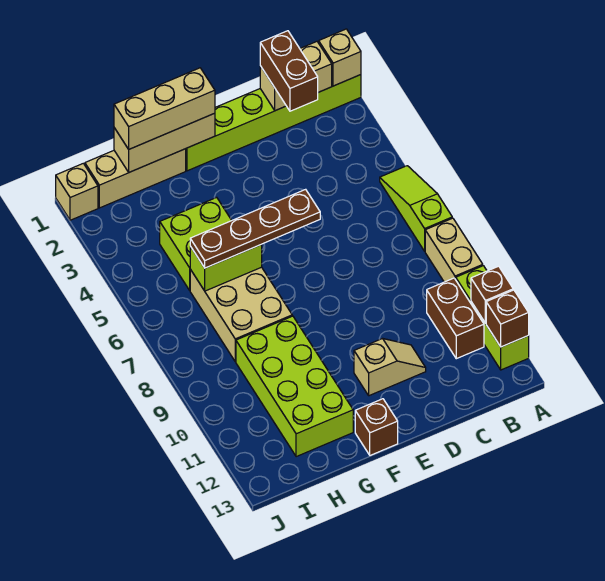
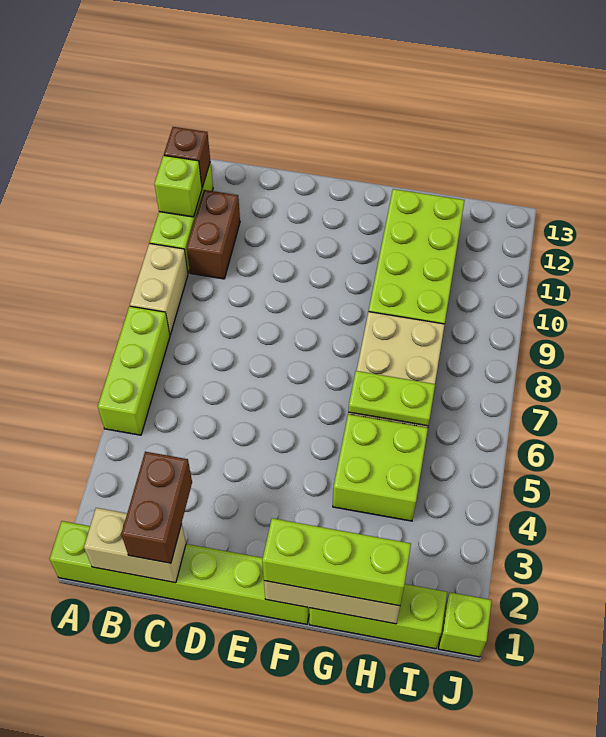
tan 1x1 brick [319,29,361,86] -> none
lime 1x3 slope [380,166,452,251] -> lime 1x3 brick [98,306,170,435]
brown 1x1 brick [471,266,513,323] -> lime 1x1 brick [154,156,202,217]
tan 1x2 slope [354,338,426,396] -> none
brown 1x4 plate [190,189,320,268] -> none
tan 1x3 brick [114,68,215,149] -> lime 1x3 brick [262,518,411,606]
brown 1x1 brick [355,399,398,455] -> none
tan 1x3 brick [85,149,186,208] -> lime 1x3 brick [309,584,447,649]
lime 1x2 brick [190,244,262,291] -> lime 1x2 plate [348,371,435,426]
tan 1x1 brick [56,163,98,220] -> lime 1x1 brick [439,592,492,657]

